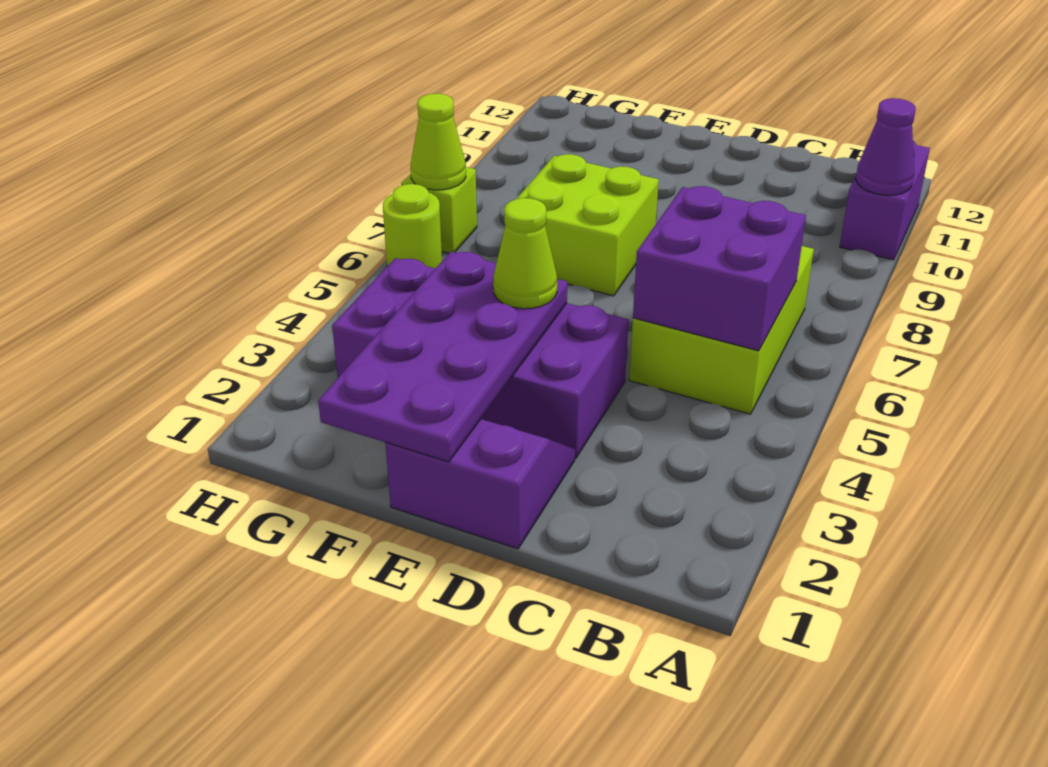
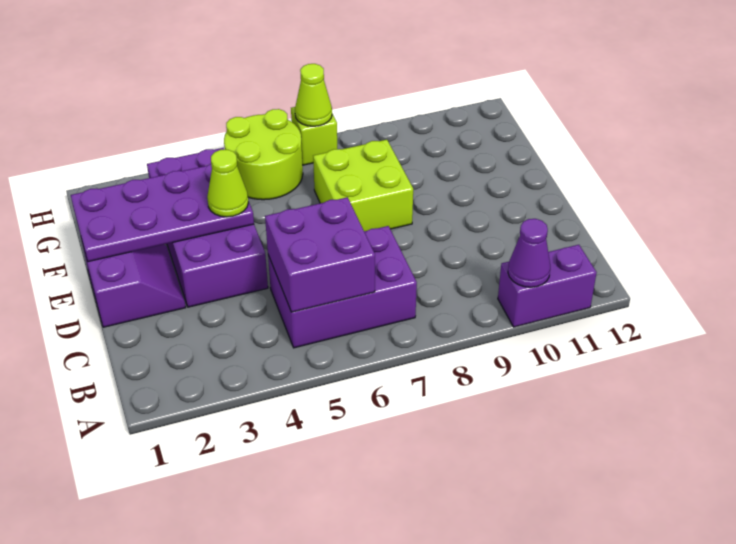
lime 2x3 brick [629,246,814,414] -> purple 2x3 brick [268,226,417,348]
lime 1x1 round brick [383,184,442,269] -> lime 2x2 round brick [224,109,303,200]

